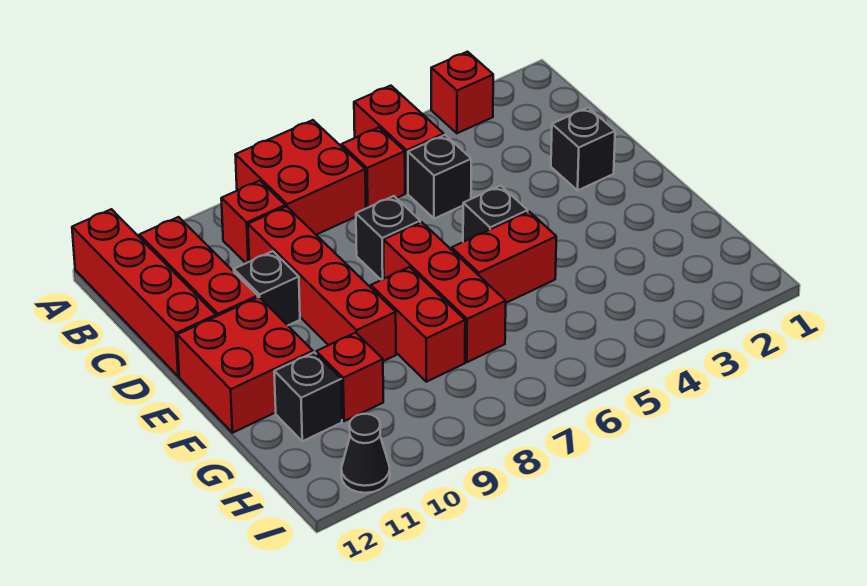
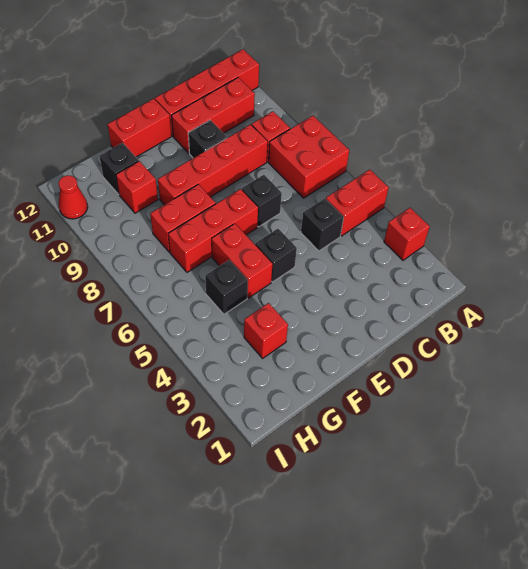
red 1x1 brick [342,128,405,208] -> red 1x1 brick moved to [244,303,288,358]
black 1x1 brick [551,108,615,190] -> black 1x1 brick moved to [205,260,248,314]
red 2x2 brick [177,297,313,433] -> red 1x2 brick [108,99,171,157]
black 1x1 cone [341,414,390,493] -> red 1x1 cone [59,175,88,219]

